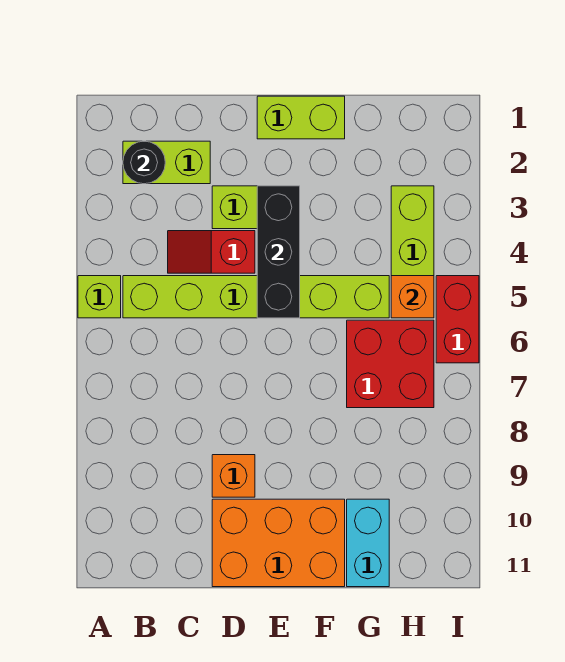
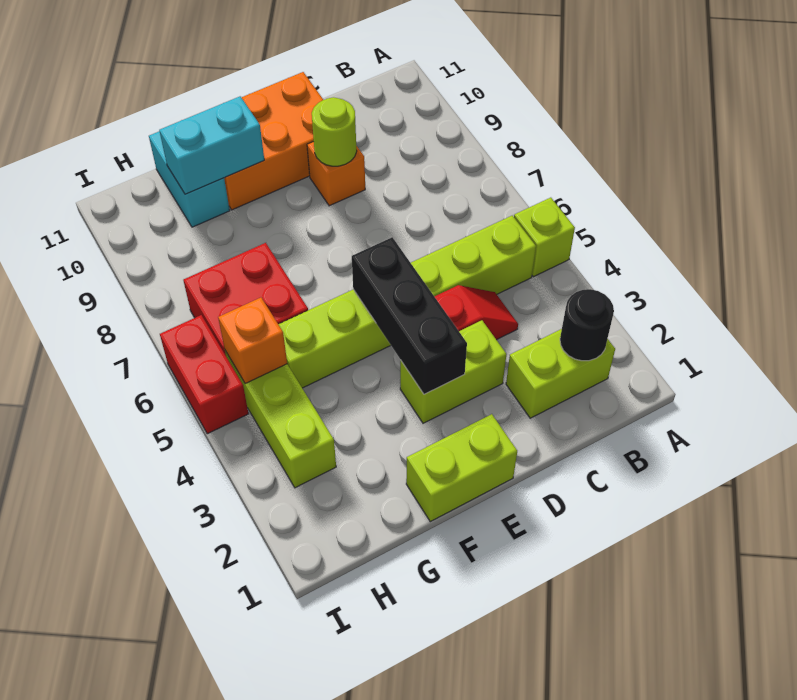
none -> lime 1x1 round brick [312,97,357,166]
none -> cyan 1x2 brick [159,96,264,194]

